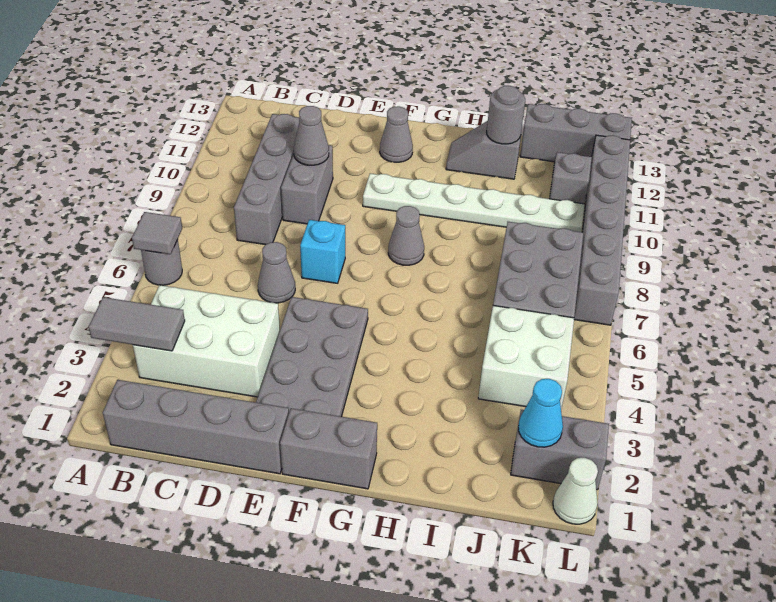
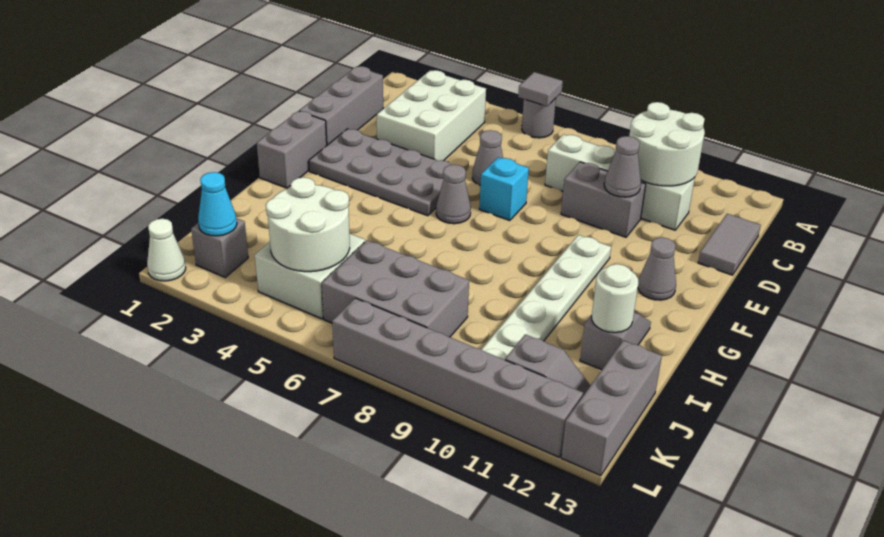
grey 1x2 tile [89,297,185,351] -> grey 1x2 tile moved to [698,214,761,275]
grey 1x4 brick [103,380,289,474] -> grey 1x3 brick [299,66,383,145]
none -> white 2x2 round brick [629,102,705,186]
grey 1x4 brick [234,114,299,245] -> white 1x4 brick [545,134,695,230]
grey 1x1 cone [388,206,424,265] -> grey 1x1 cone moved to [436,165,471,224]
grey 1x1 round brick [487,86,525,144] -> white 1x1 round brick [592,264,638,333]
none -> white 2x2 round brick [266,177,350,272]
grey 1x2 brick [511,410,609,490] -> grey 1x1 brick [191,218,248,277]

